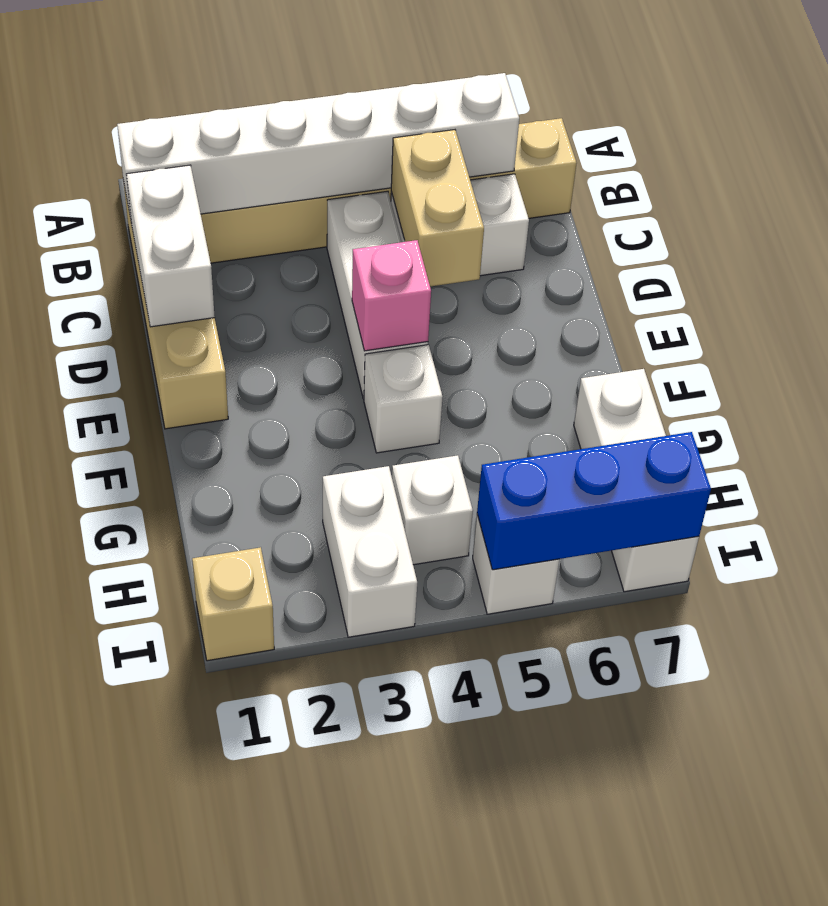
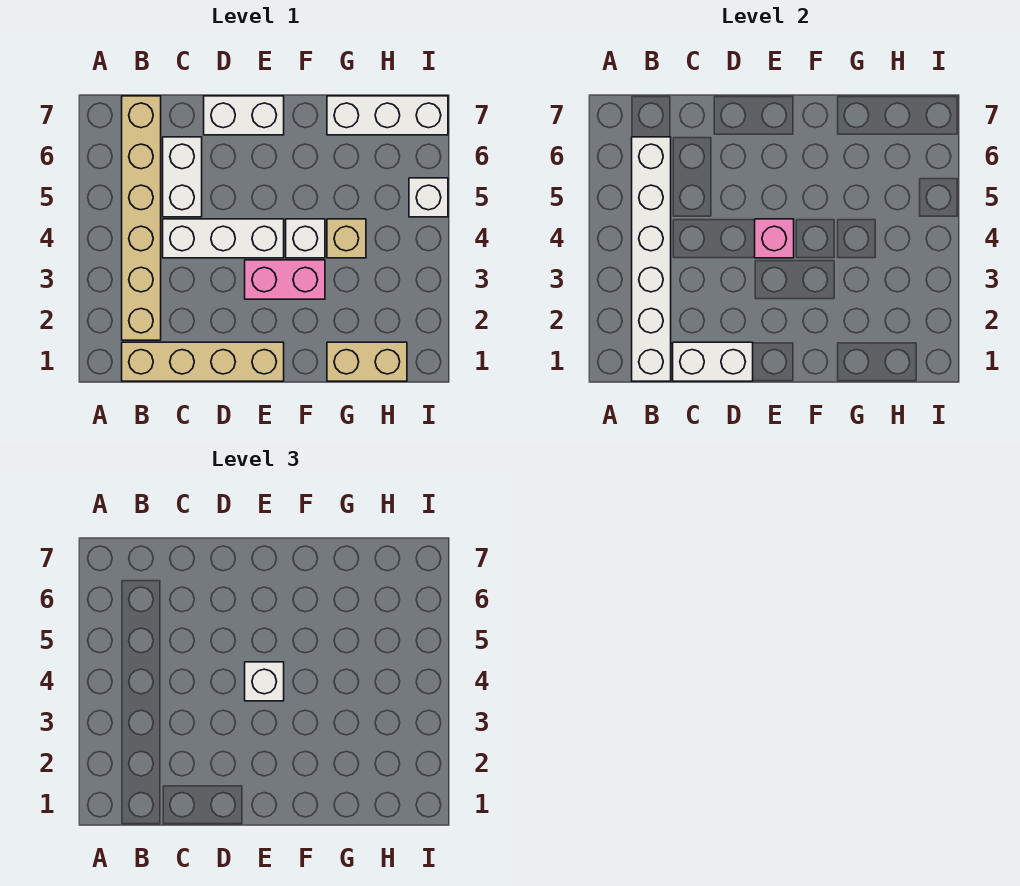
tan 1x2 brick [391,130,484,287] -> tan 1x2 brick moved to [327,342,407,381]
none -> pink 1x2 brick [245,260,325,299]
white 1x2 brick [323,466,417,637] -> white 1x2 brick moved to [204,96,284,135]
white 1x1 brick [392,455,473,565] -> white 1x1 brick moved to [245,662,284,701]
tan 1x1 brick [192,547,274,661] -> tan 1x1 brick moved to [327,219,366,258]
blue 1x3 brick [477,432,711,570] -> none

